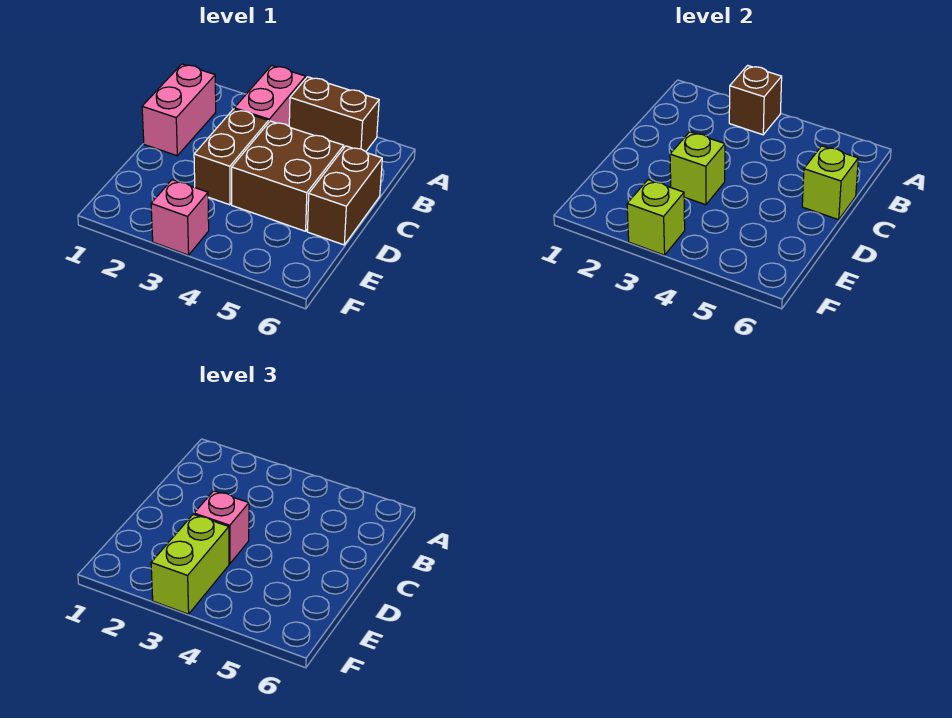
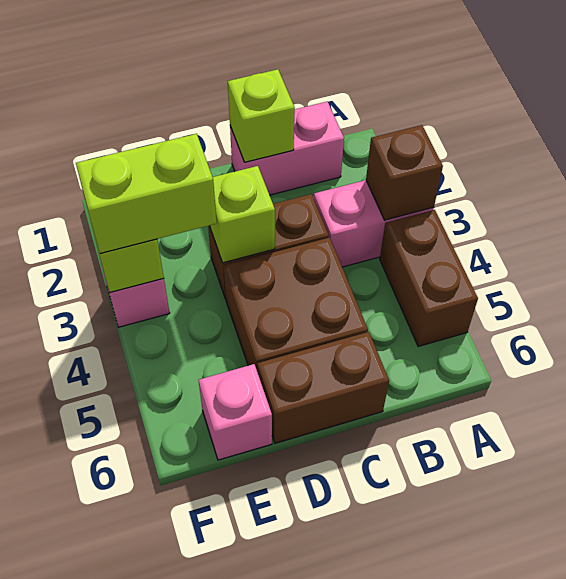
lime 1x1 brick [802,146,858,220] -> lime 1x1 brick moved to [228,69,295,162]
pink 1x1 brick [194,491,249,564] -> pink 1x1 brick moved to [199,364,272,460]

